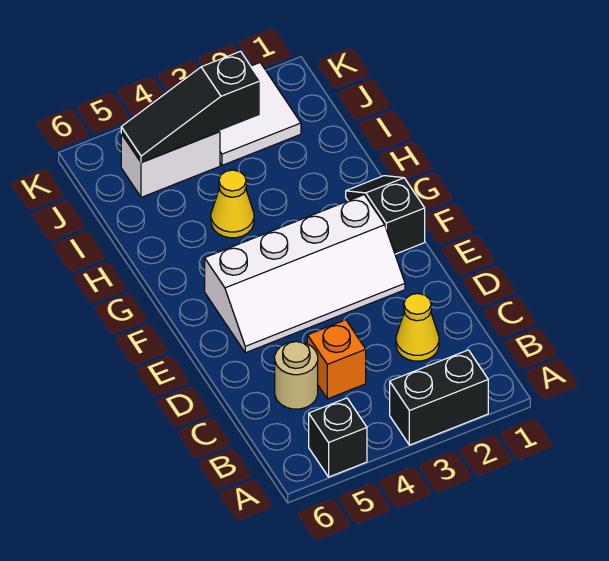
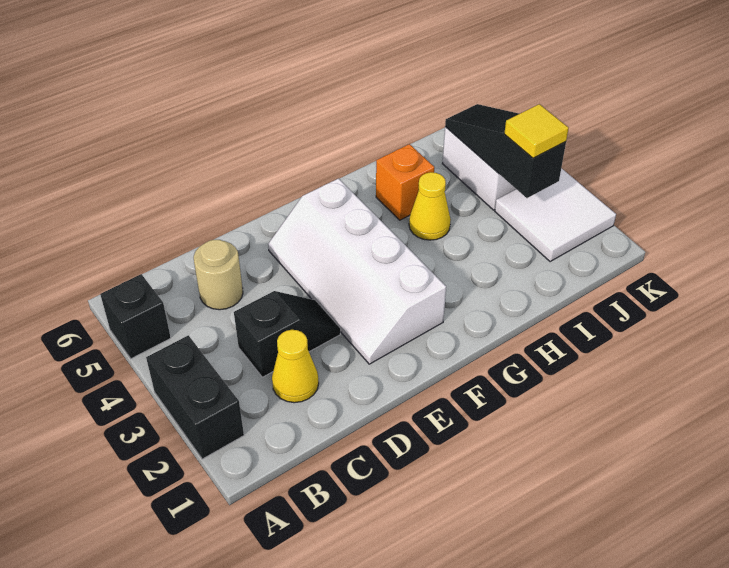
orange 1x1 brick [307,320,366,399] -> orange 1x1 brick moved to [376,144,434,220]
black 1x2 slope [346,176,425,254] -> black 1x2 slope moved to [234,291,340,377]
none -> yellow 1x1 tile [504,104,569,158]

